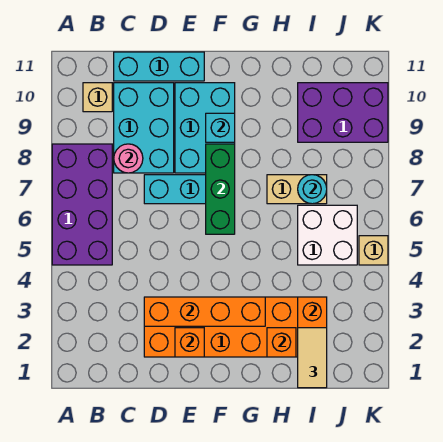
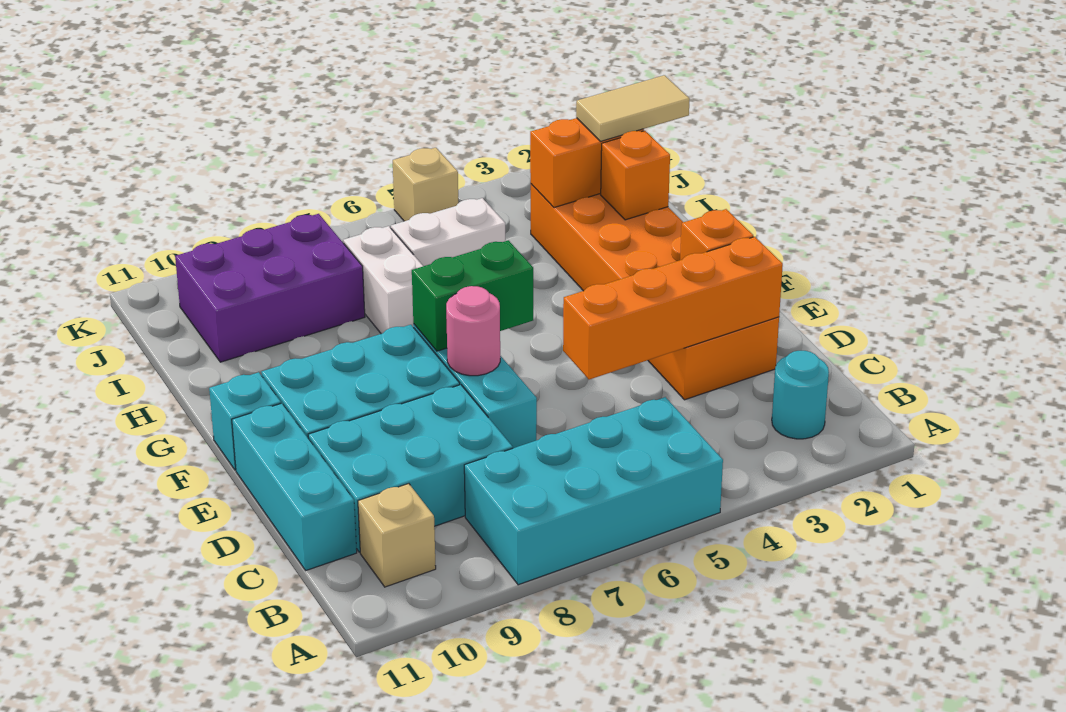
purple 2x4 brick [52,144,112,265] -> cyan 2x4 brick [464,397,723,585]
pink 1x1 round brick [114,144,143,173] -> pink 1x1 round brick moved to [446,286,500,376]
orange 1x4 brick [144,297,265,326] -> orange 1x4 brick turned to [563,237,783,379]
green 1x3 brick [206,144,235,234] -> green 1x2 brick [412,240,533,351]
cyan 1x1 brick [206,113,235,142] -> cyan 1x1 brick moved to [209,372,281,470]
tan 1x2 brick [267,175,327,204] -> white 1x2 brick [343,226,423,334]
white 2x2 brick [298,205,357,265] -> white 1x2 brick [391,198,505,266]
cyan 1x1 round brick [298,175,327,204] -> cyan 1x1 round brick moved to [772,351,829,439]
purple 2x3 brick [298,83,388,142] -> purple 2x3 brick turned to [175,214,365,362]

